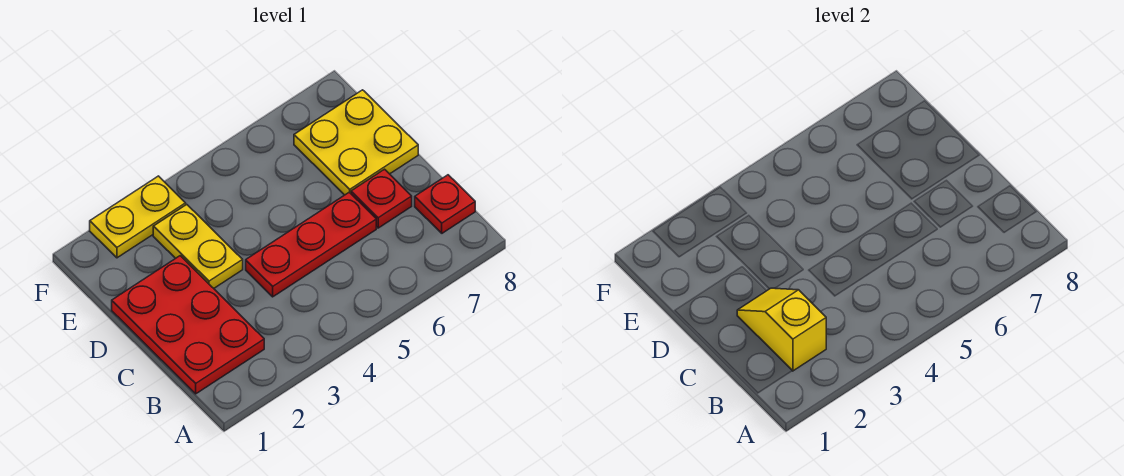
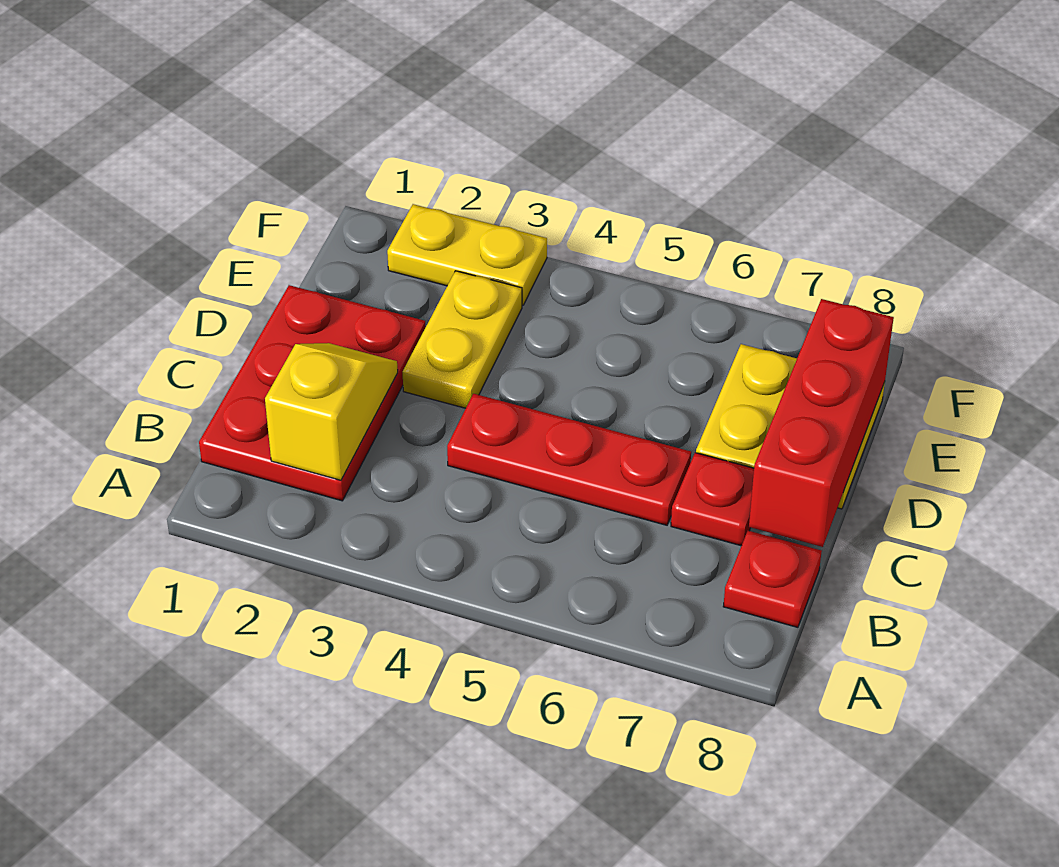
none -> red 1x3 brick [749,299,894,547]

